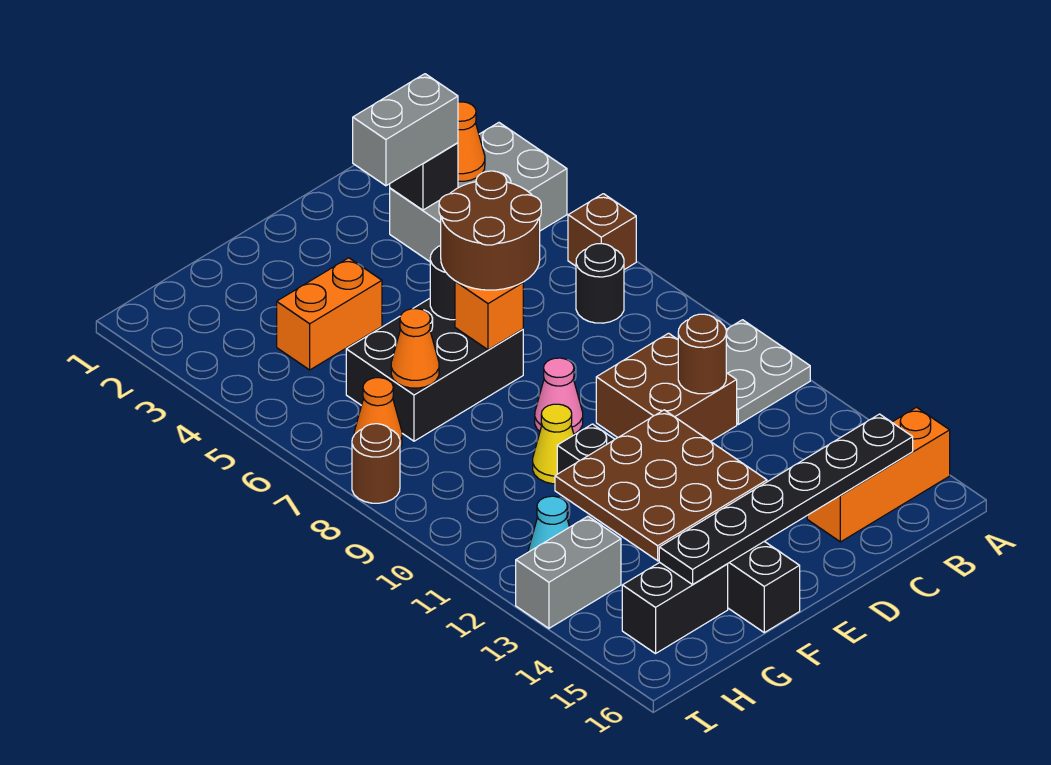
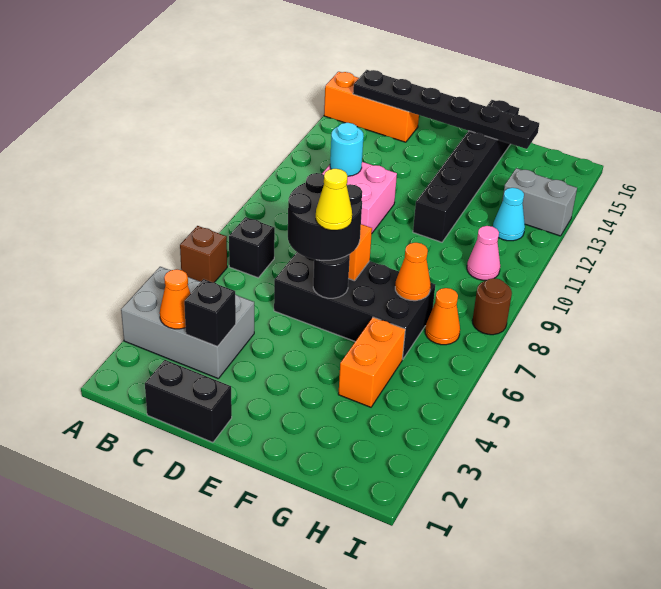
grey 2x2 plate [726,320,810,424] -> none
black 1x1 round brick [576,244,624,323] -> black 1x1 brick [229,217,275,278]
grey 1x2 brick [353,74,458,186] -> none
brown 2x2 brick [596,333,737,441] -> pink 2x2 brick [322,162,397,233]
brown 1x1 round brick [678,314,726,394] -> cyan 1x1 round brick [330,123,364,176]
brown 2x2 round brick [439,171,541,290] -> black 2x2 round brick [288,173,362,260]
black 2x3 brick [346,299,523,441] -> black 2x4 brick [274,252,435,359]
pink 1x1 cone [535,358,583,434] -> pink 1x1 cone moved to [467,226,500,280]
brown 3x3 plate [555,410,767,561] -> none
orange 1x2 brick [277,258,382,370] -> orange 1x2 brick turned to [338,317,405,407]
yellow 1x1 cone [533,404,574,484] -> yellow 1x1 cone moved to [316,169,352,230]
black 1x2 brick [622,562,728,654] -> black 1x2 brick moved to [145,360,232,442]

